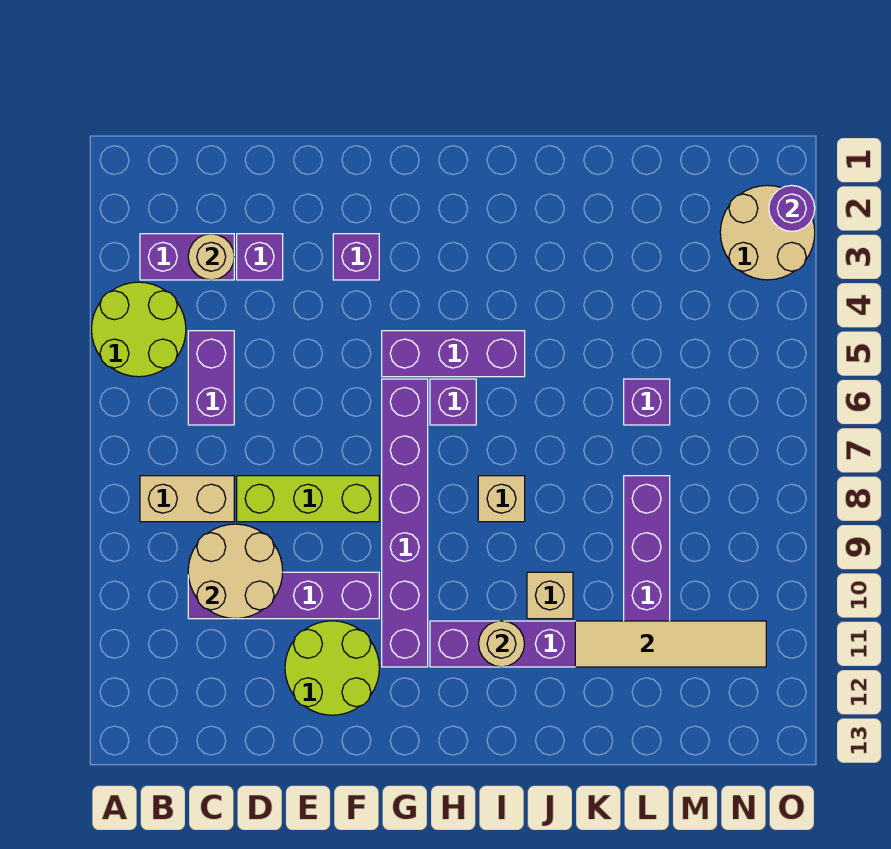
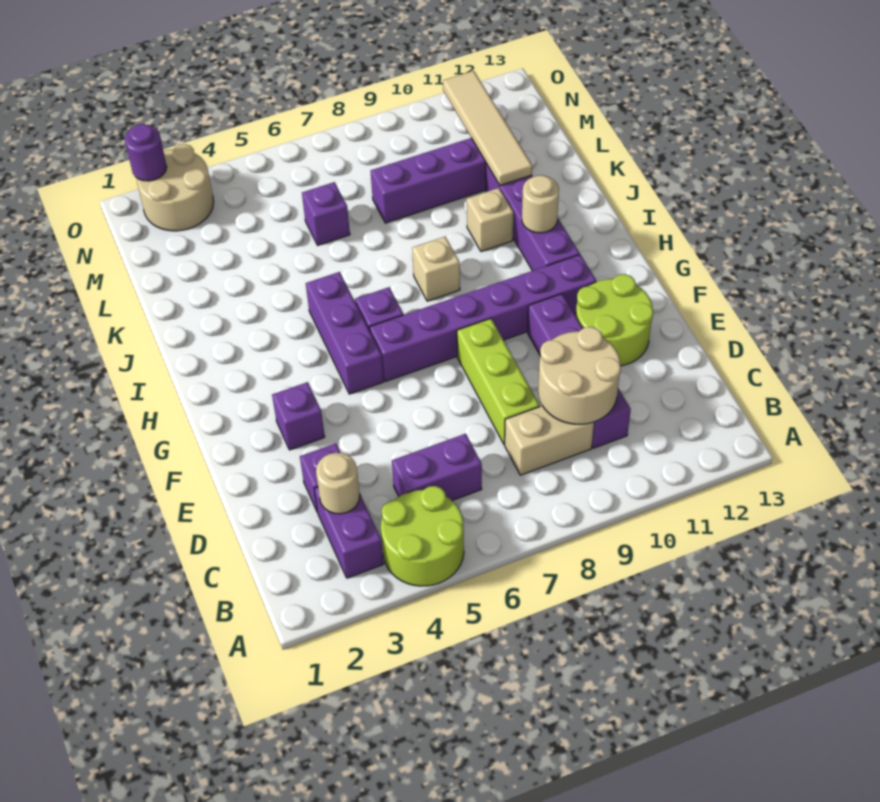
tan 1x2 brick [140,476,234,522] -> tan 1x2 brick turned to [505,406,594,475]

